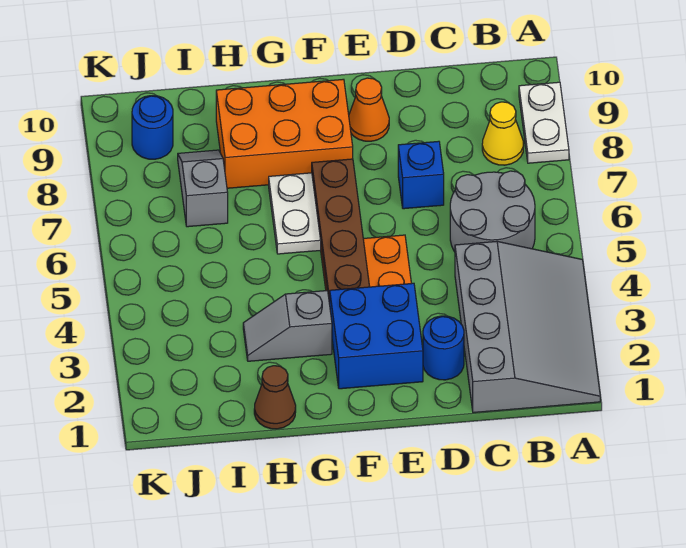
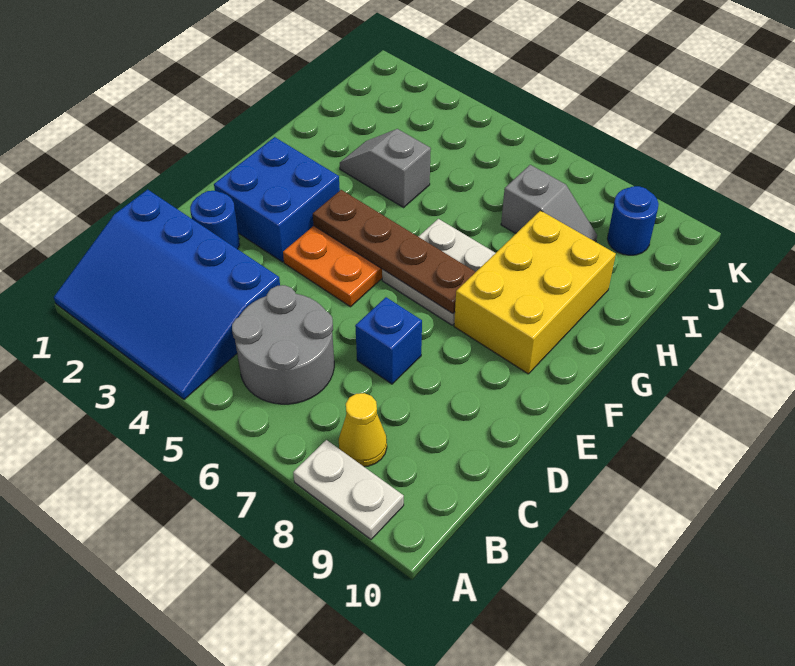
grey 3x4 slope [455,241,600,413] -> blue 3x4 slope [54,190,280,400]
orange 1x1 cone [349,78,389,141] -> none
orange 2x3 brick [216,79,353,188] -> yellow 2x3 brick [454,211,616,374]
grey 1x2 slope [243,291,332,361] -> grey 1x2 slope turned to [340,129,431,207]
brown 1x1 cone [254,366,296,429] -> none

